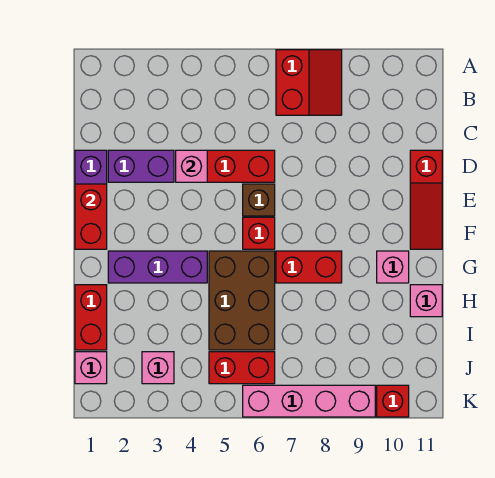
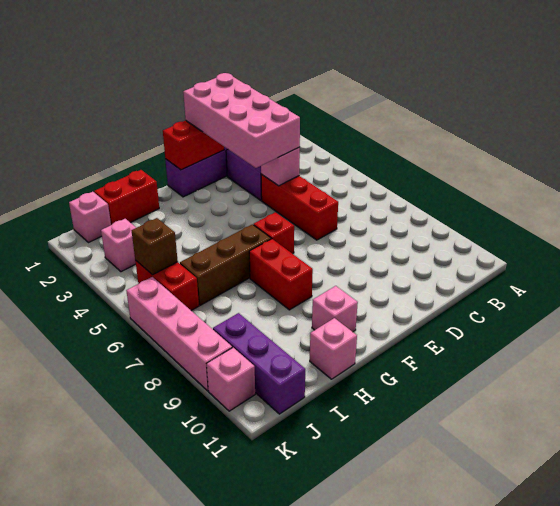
red 2x2 slope [276,50,342,115] -> none
none -> pink 2x4 brick [183,73,300,168]
red 1x3 slope [410,150,442,249] -> none
brown 1x1 brick [243,184,275,216] -> brown 1x1 brick moved to [132,218,178,275]
purple 1x3 brick [108,251,207,283] -> purple 1x3 brick moved to [213,313,305,414]
brown 2x3 brick [209,251,275,350] -> brown 1x3 brick [180,224,271,305]
red 1x1 brick [377,385,409,417] -> pink 1x1 brick [207,348,255,411]

